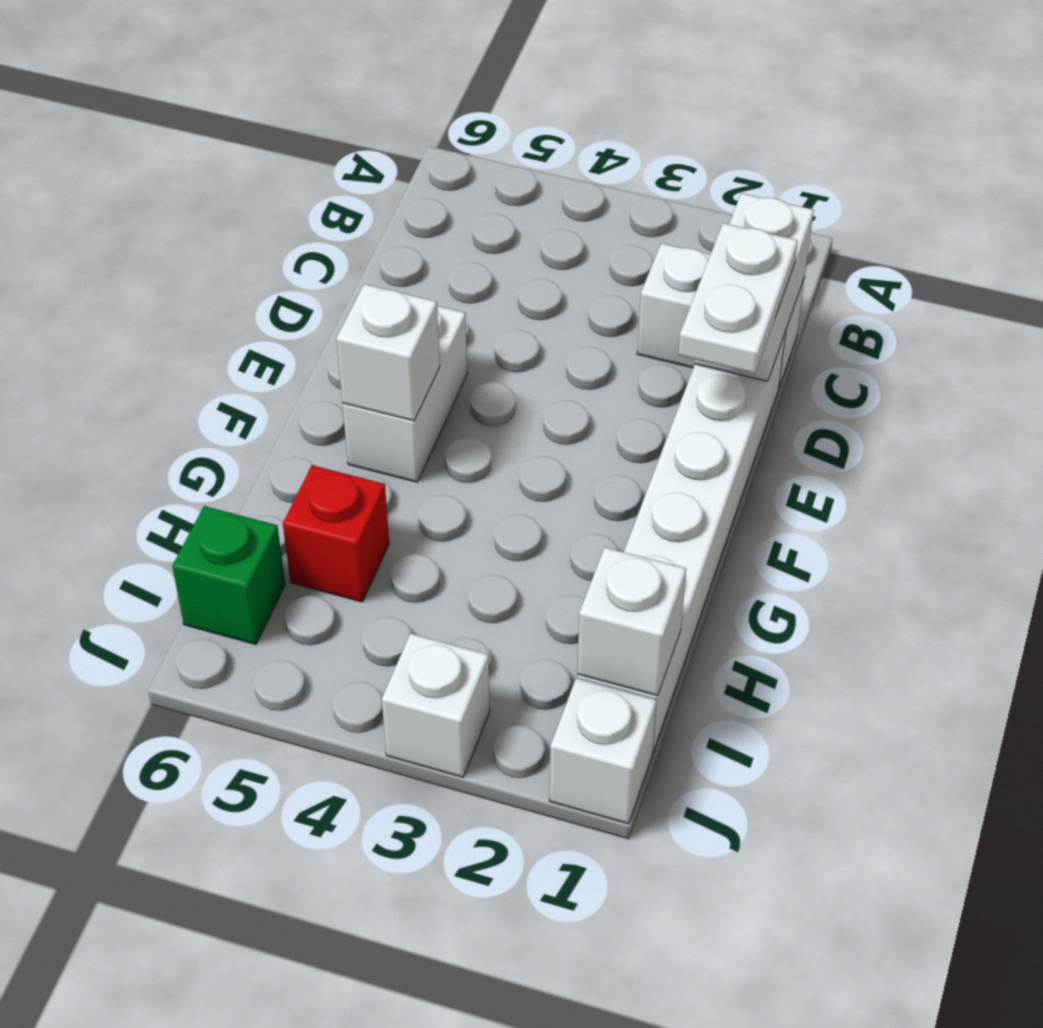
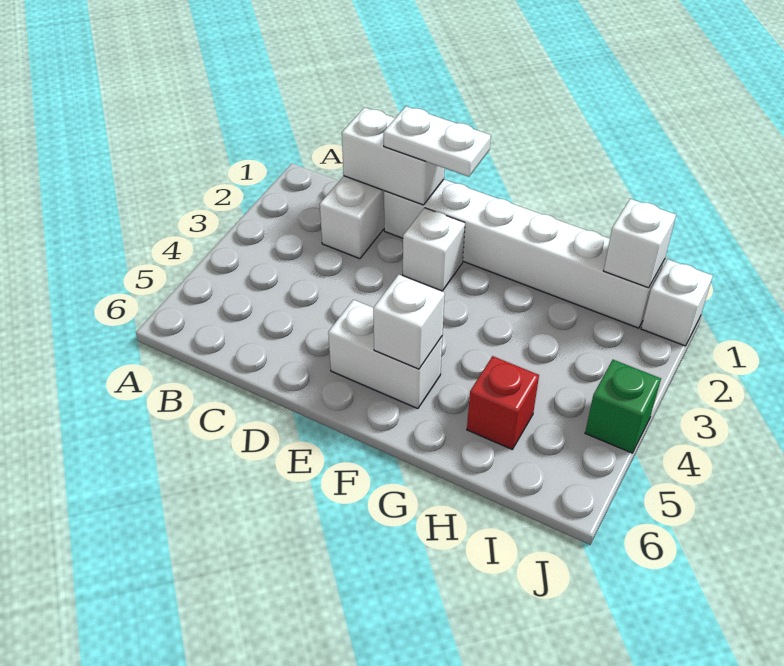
green 1x1 brick [172,506,285,644] -> green 1x1 brick moved to [585,360,661,453]
white 1x1 brick [382,634,490,777] -> white 1x1 brick moved to [403,208,465,291]

